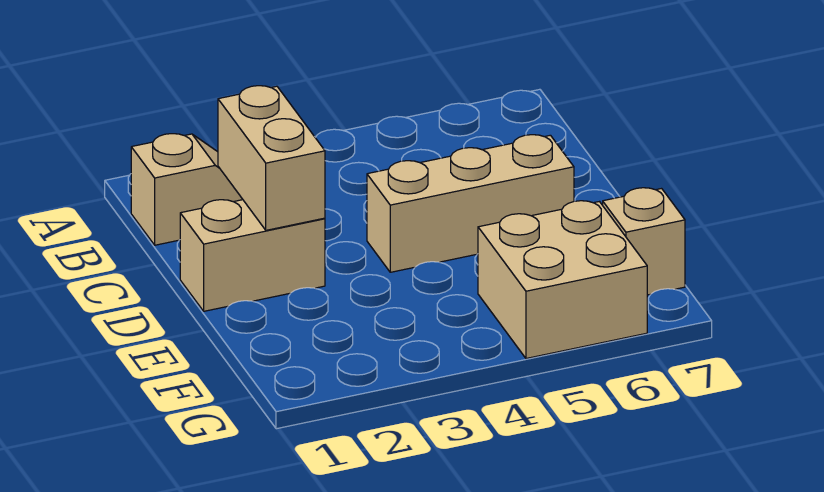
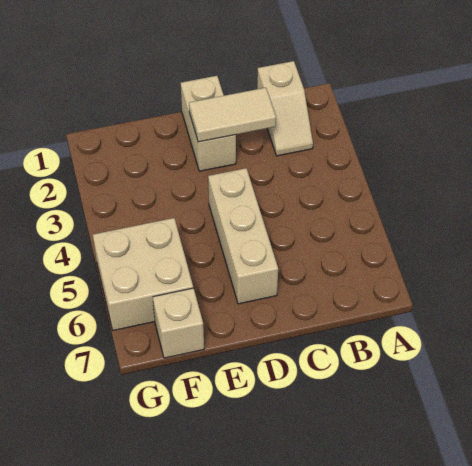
tan 1x2 brick [218,86,325,230] -> tan 1x2 tile [189,88,276,142]

